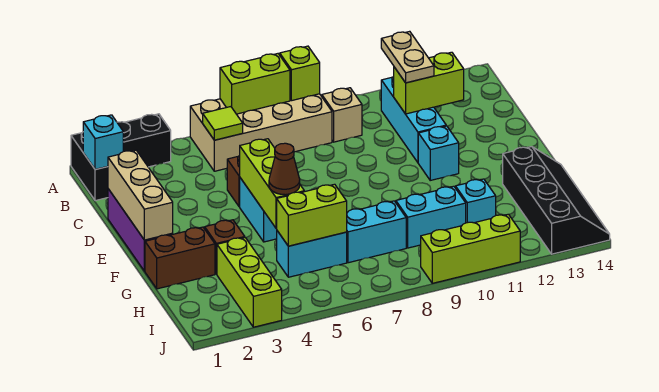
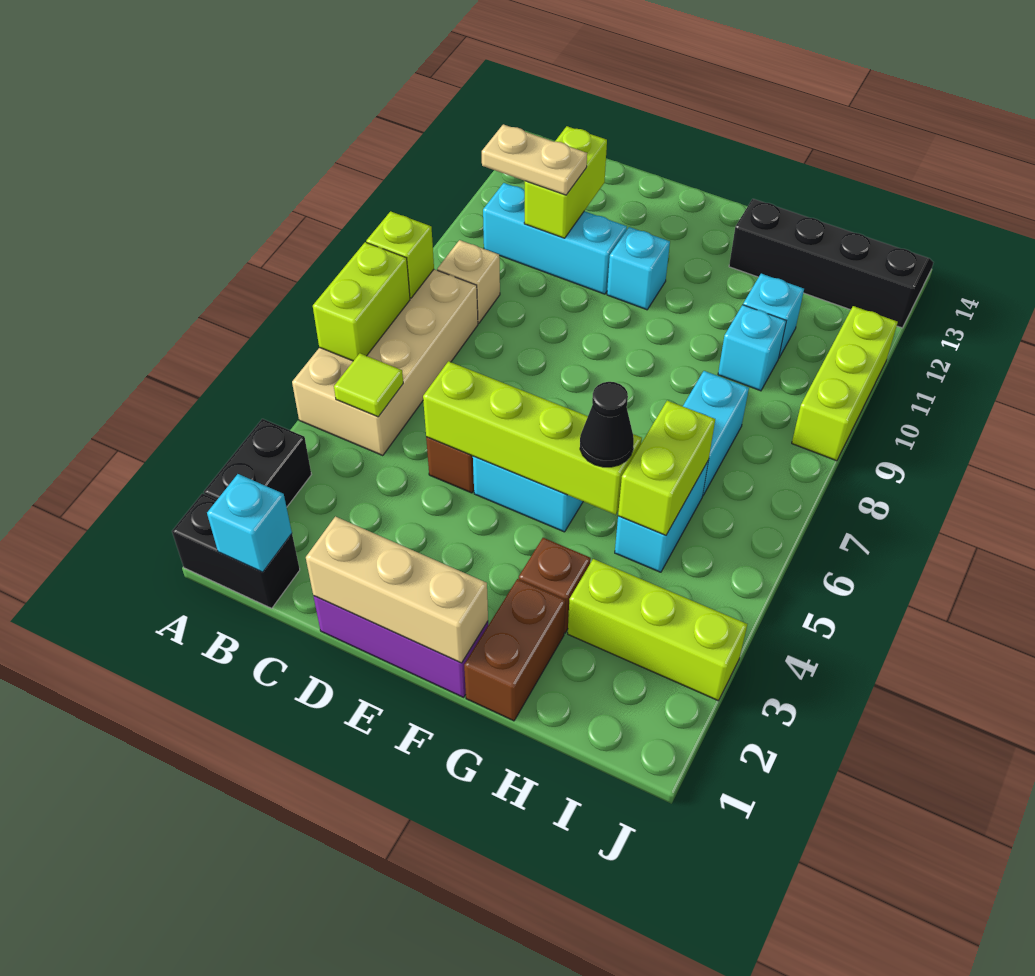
lime 1x3 brick [240,139,304,228] -> lime 1x4 brick [423,361,642,515]
brown 1x1 cone [269,143,300,195] -> black 1x1 cone [580,382,634,467]
cyan 1x2 brick [396,186,466,248] -> cyan 1x1 brick [718,305,786,391]

